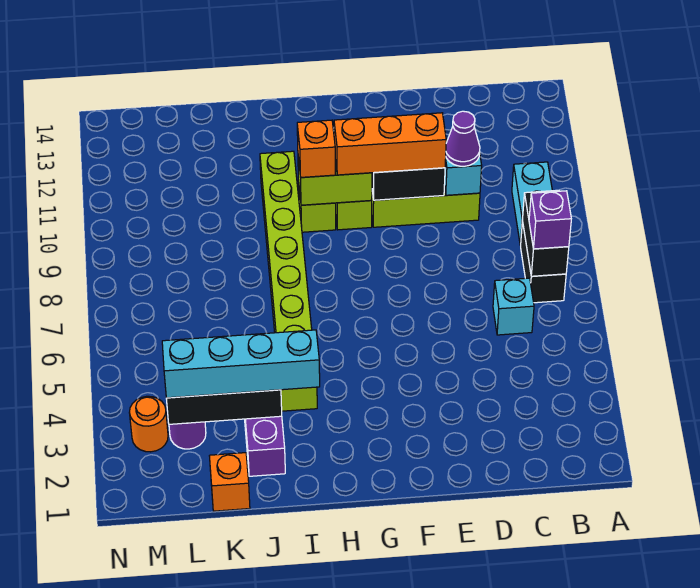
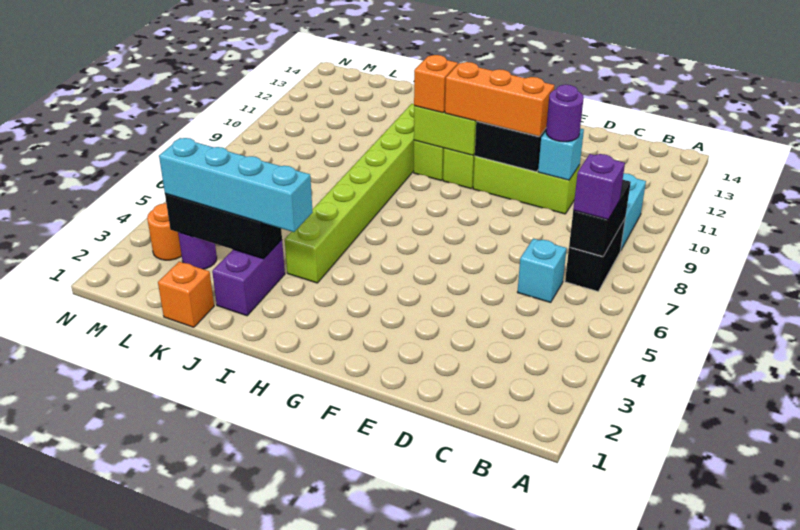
purple 1x1 cone [446,111,480,166] -> purple 1x1 round brick [546,85,584,142]

